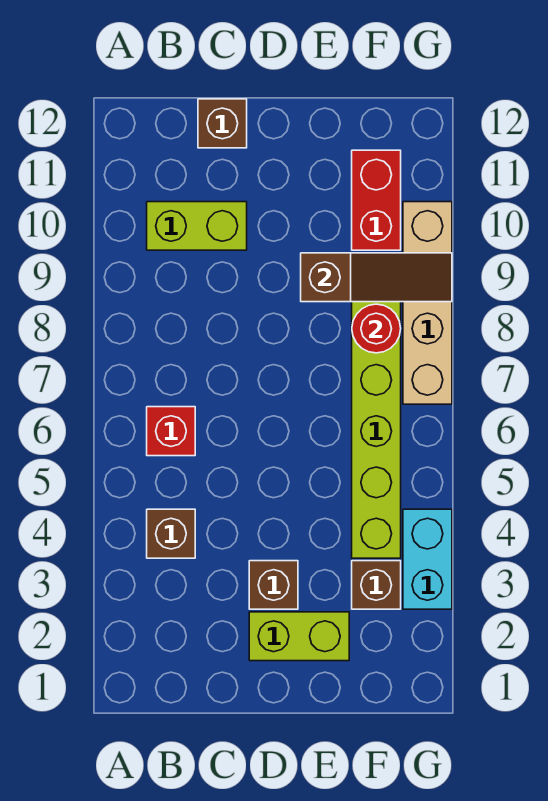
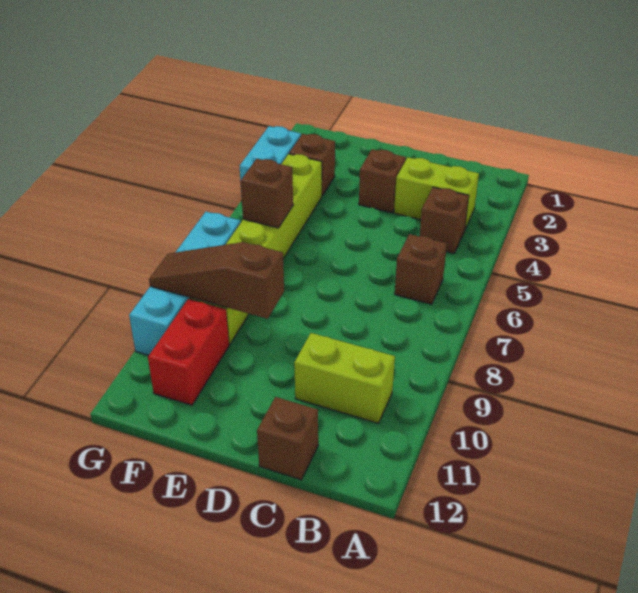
red 1x1 brick [147,407,195,456] -> brown 1x1 brick [395,234,447,304]
lime 1x2 brick [249,612,349,661] -> lime 1x2 brick moved to [394,157,479,229]
none -> brown 1x1 brick [241,159,293,228]
red 1x1 round brick [352,304,401,353] -> none
tan 1x4 brick [403,202,452,404] -> cyan 1x4 brick [129,212,241,355]

